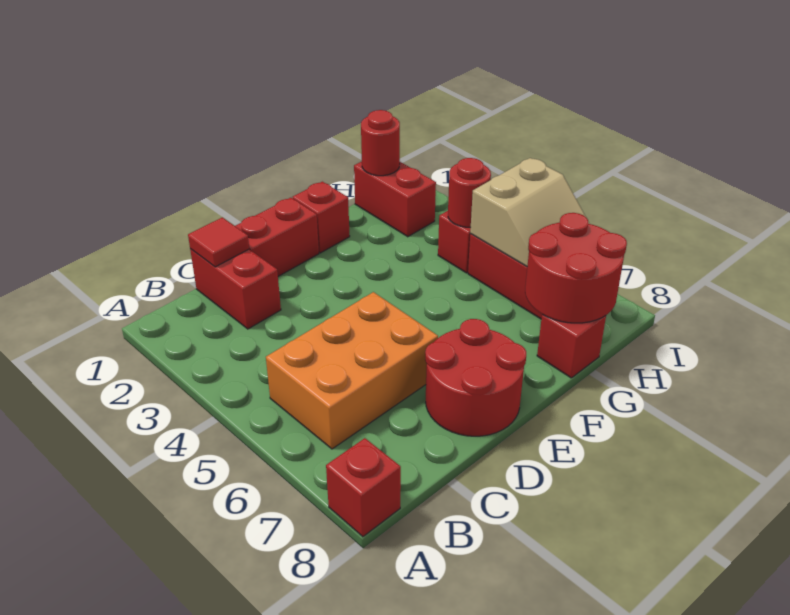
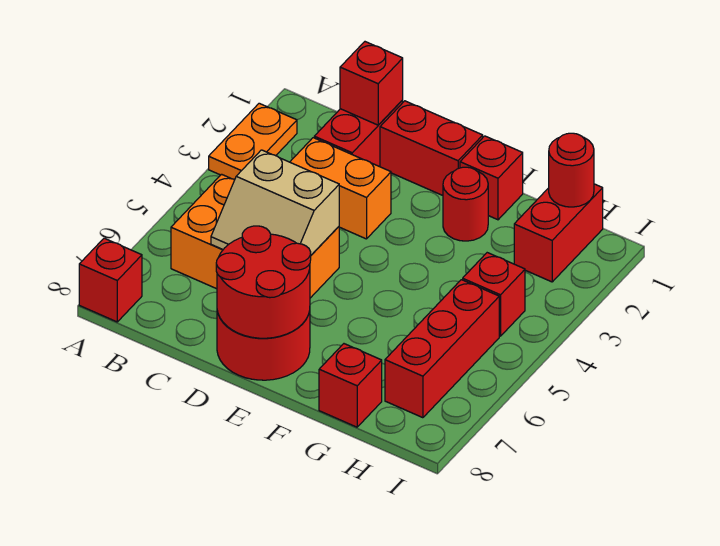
none -> orange 1x2 plate [209,103,297,180]
red 1x1 tile [188,218,249,267] -> red 1x1 brick [340,42,403,125]
none -> orange 1x2 brick [290,138,391,239]
red 2x2 round brick [525,213,627,323] -> red 2x2 round brick moved to [216,226,311,338]
red 1x1 round brick [448,158,491,227] -> red 1x1 round brick moved to [443,167,488,241]
tan 2x2 slope [470,158,589,267] -> tan 2x2 slope moved to [211,150,339,255]

